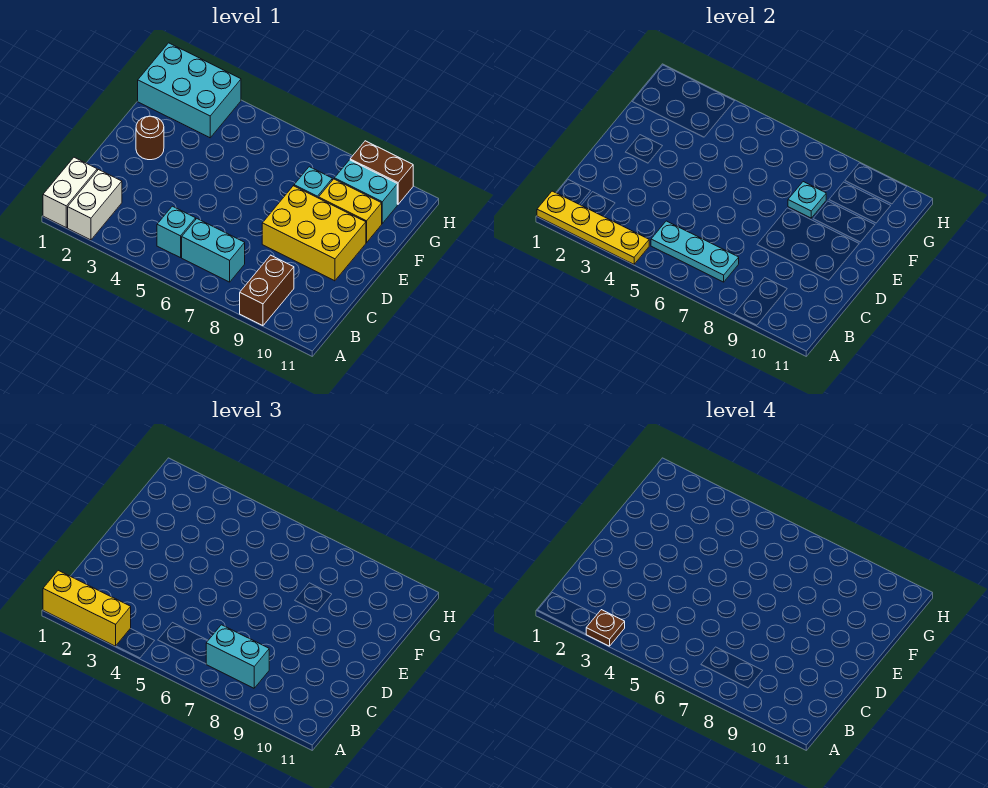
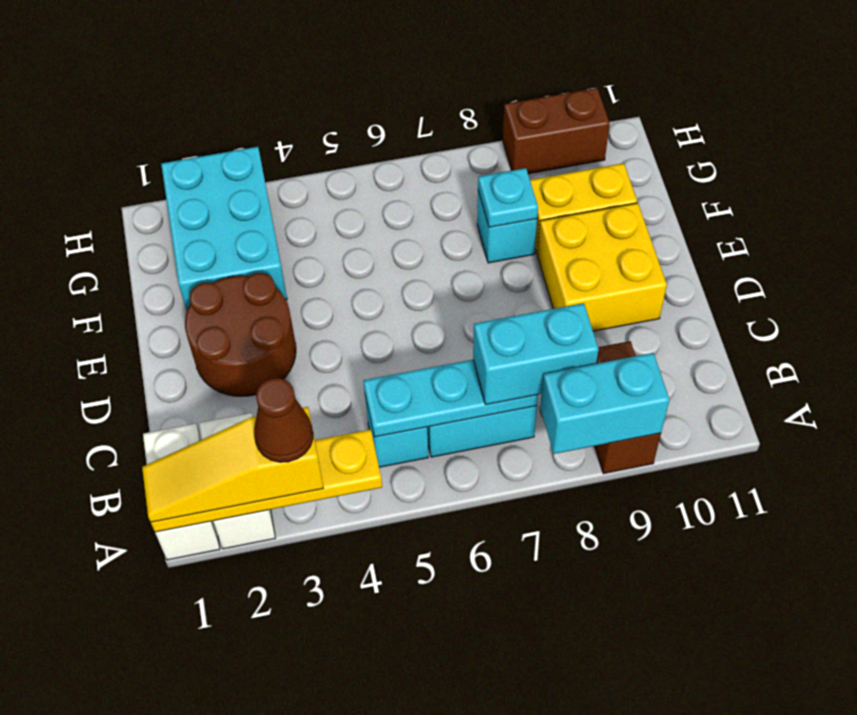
yellow 1x3 brick [43,570,131,646] -> yellow 1x3 slope [142,407,323,522]
brown 1x1 plate [586,610,625,646] -> brown 1x1 cone [254,378,313,462]
yellow 2x3 brick [262,186,366,281] -> yellow 2x2 brick [537,203,667,331]
brown 1x1 round brick [136,116,164,160] -> brown 2x2 round brick [185,273,296,396]
cyan 2x3 brick [138,43,241,138] -> cyan 2x3 brick turned to [161,147,287,310]
cyan 1x2 brick [334,160,397,223] -> cyan 1x2 brick moved to [540,353,669,454]

